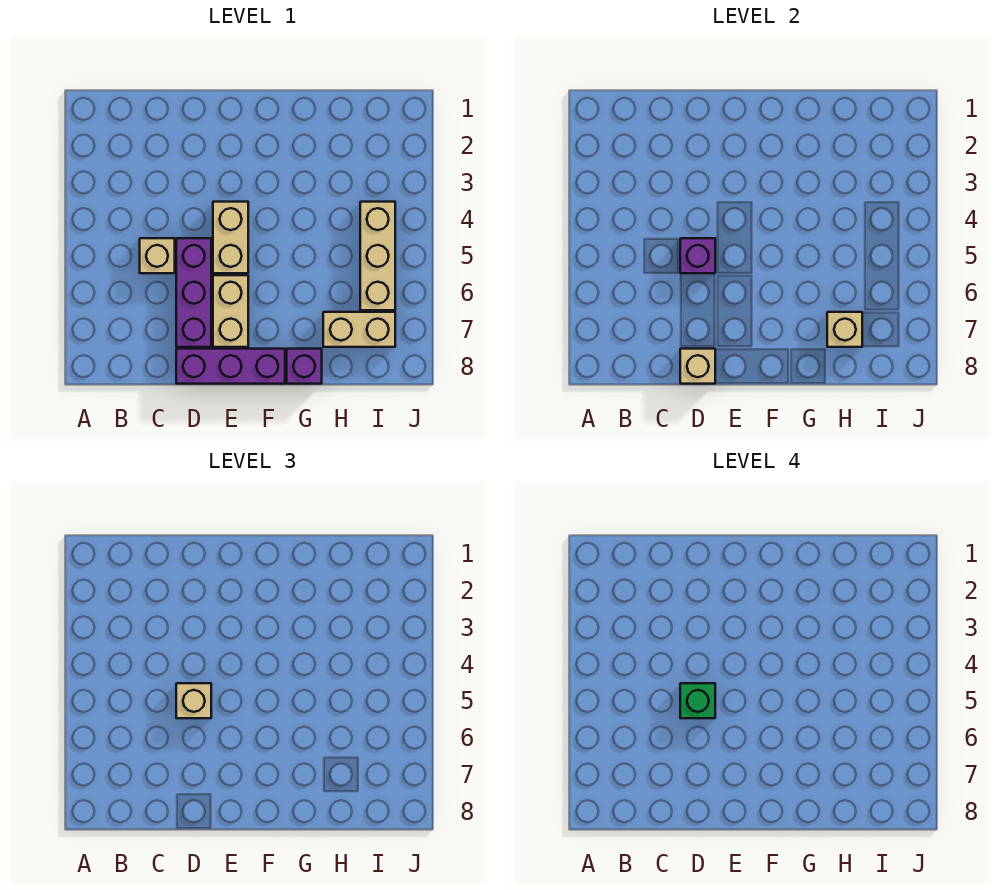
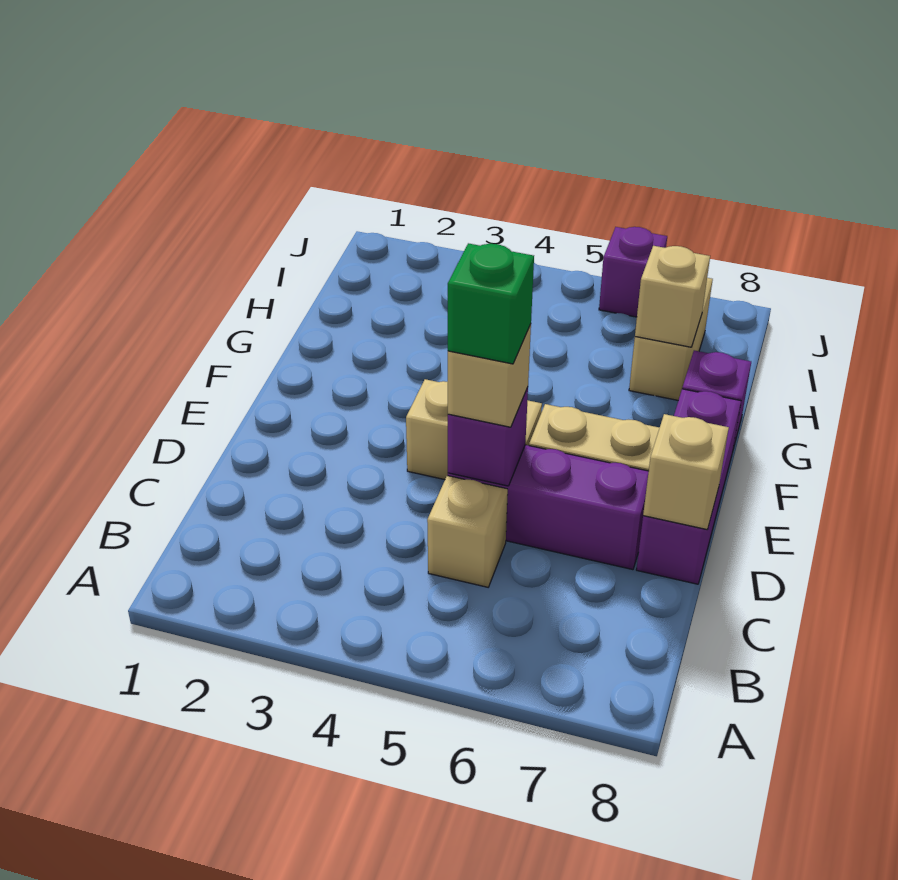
tan 1x3 brick [360,202,395,310] -> none
none -> purple 1x1 brick [599,227,667,317]

